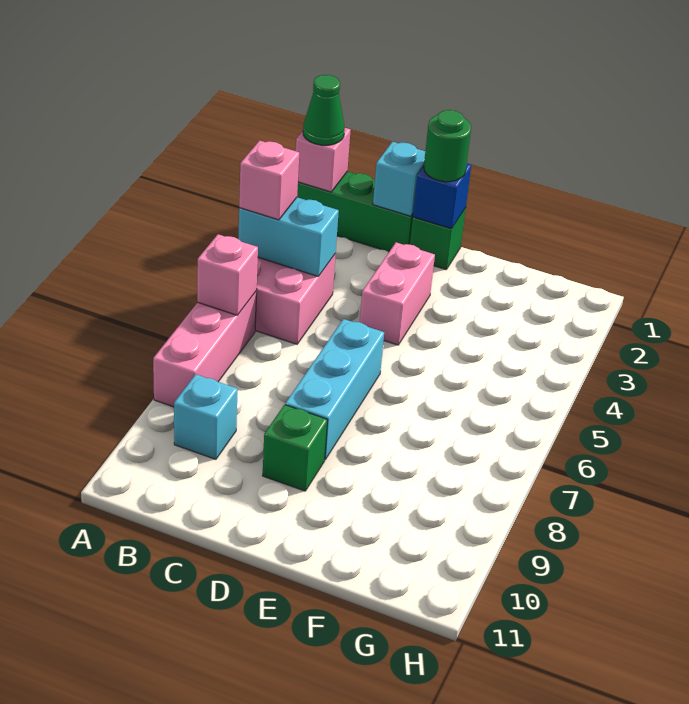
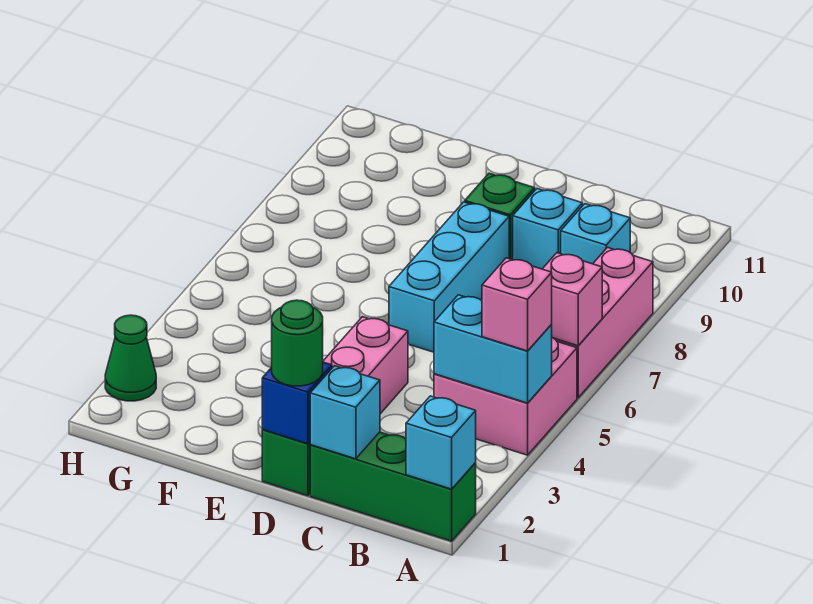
pink 1x1 brick [296,128,350,192] -> cyan 1x1 brick [406,396,476,489]
green 1x1 cone [303,75,345,145] -> green 1x1 cone moved to [105,315,156,401]
none -> cyan 1x1 brick [513,189,582,269]

